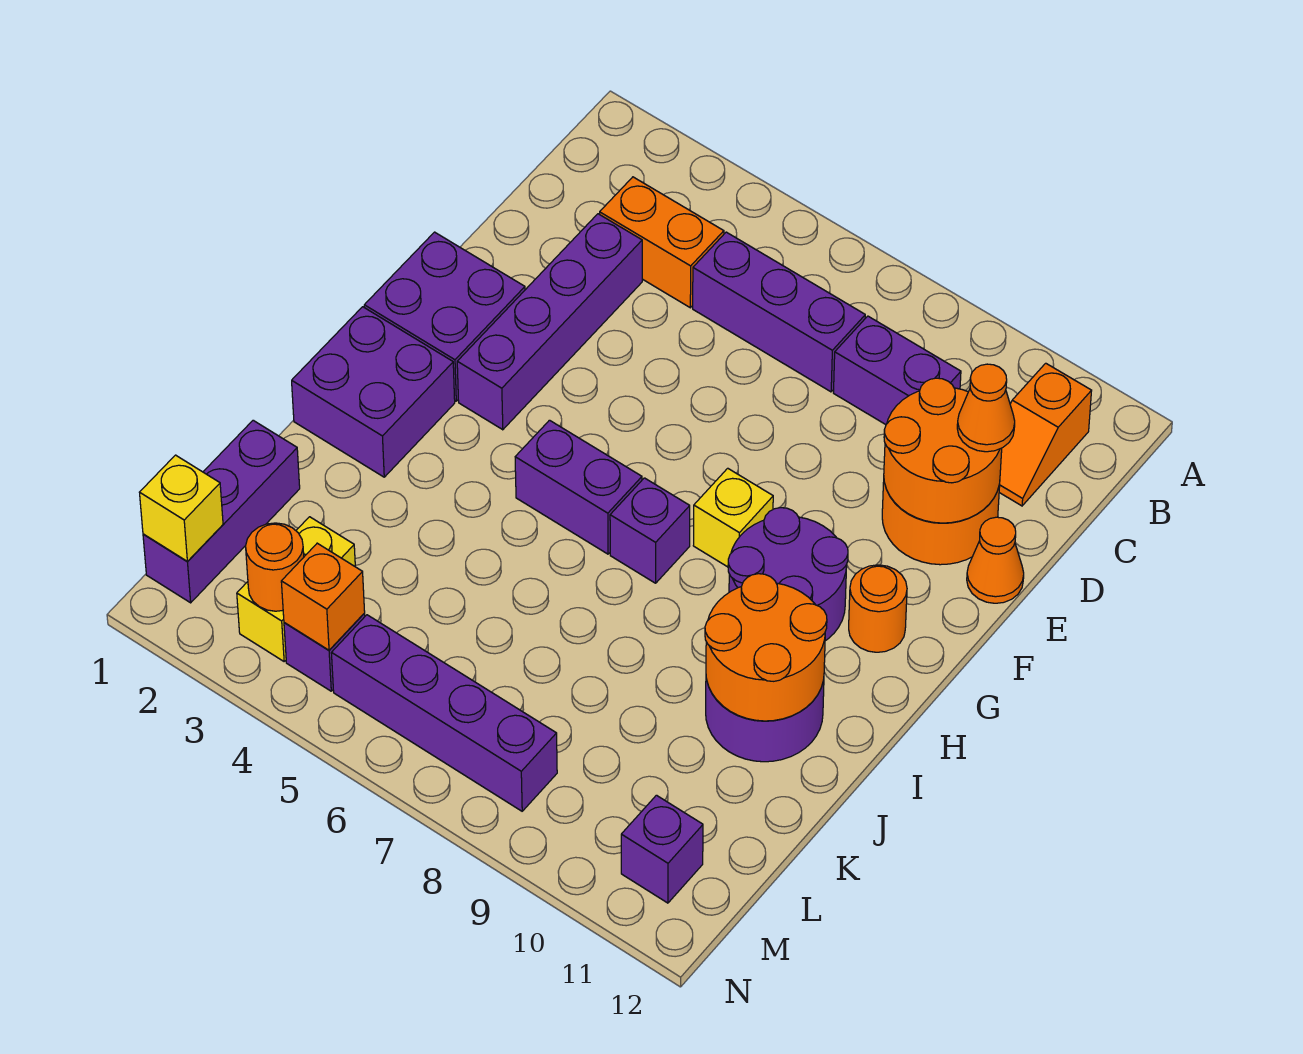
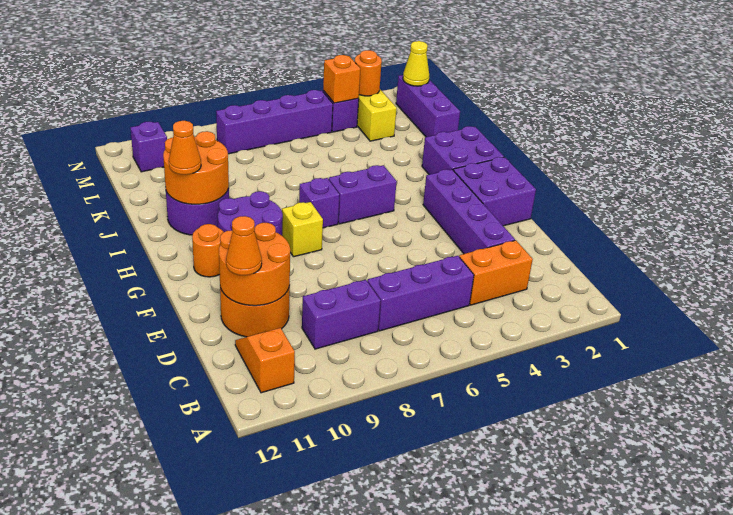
orange 1x1 cone [967,517,1024,603] -> orange 1x1 cone moved to [169,121,201,175]
yellow 1x1 brick [140,455,223,561] -> yellow 1x1 cone [403,41,429,86]

